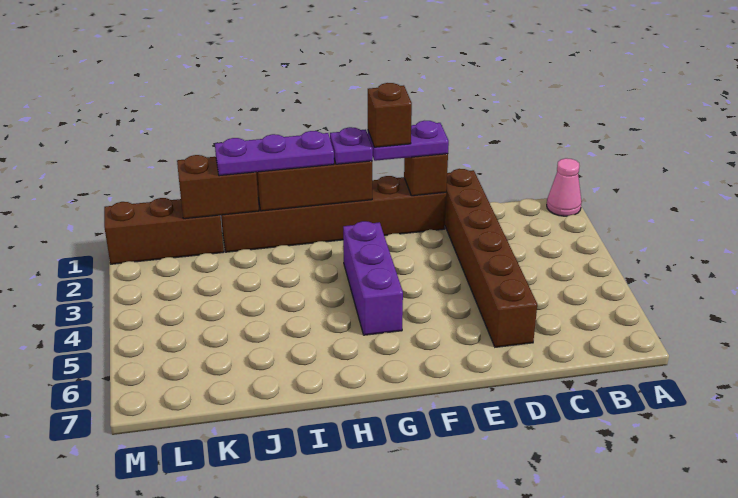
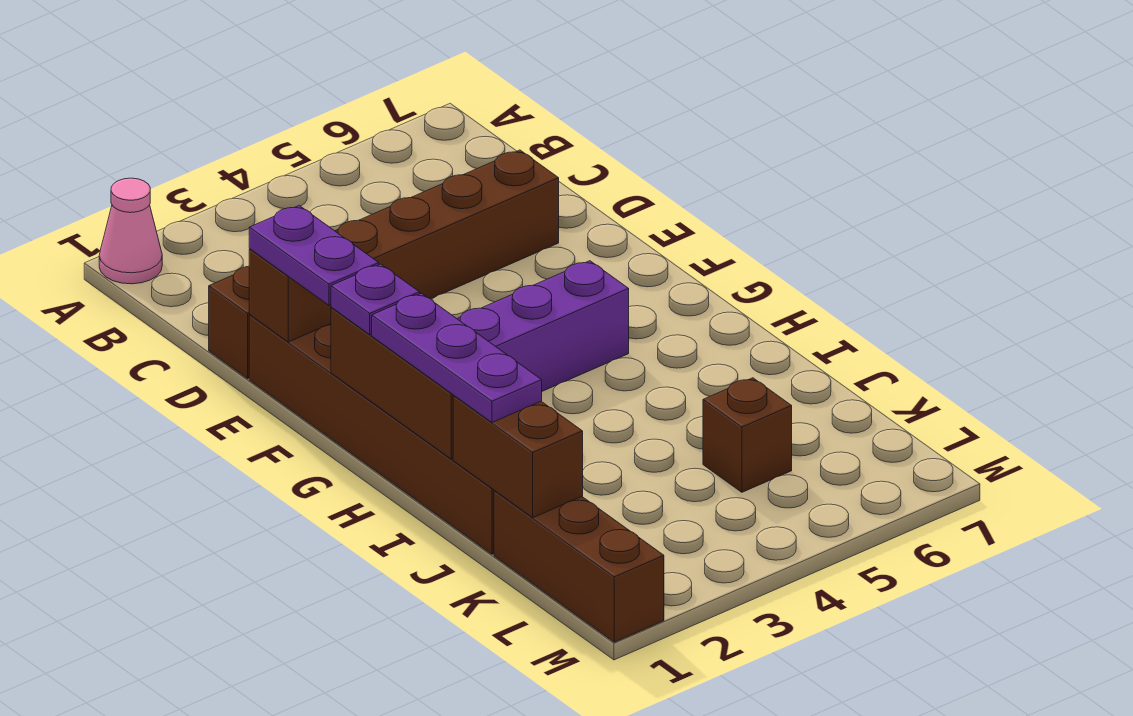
brown 1x1 brick [368,83,412,147] -> brown 1x1 brick moved to [703,378,792,492]

